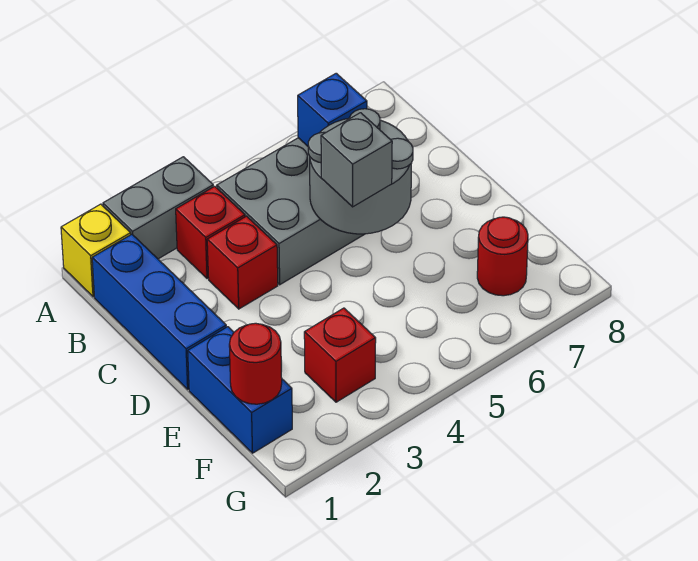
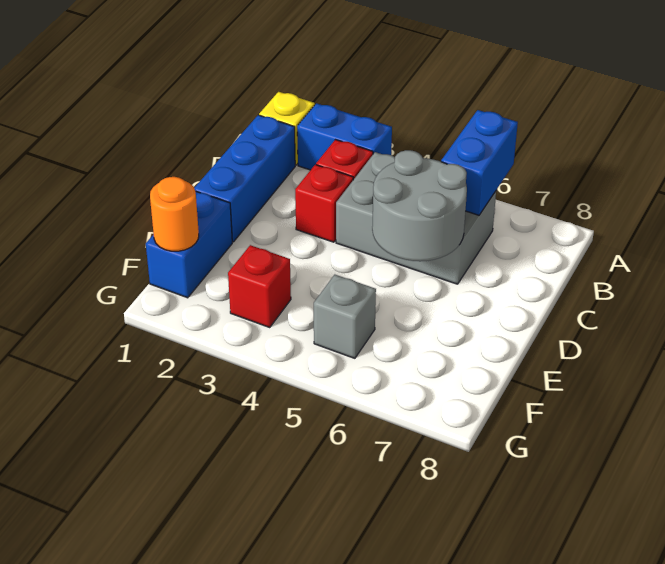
grey 1x2 brick [103,157,213,259] -> blue 1x2 brick [297,103,392,170]
blue 1x1 brick [298,73,367,146] -> blue 1x2 brick [441,110,518,215]
grey 1x1 brick [321,113,392,207] -> grey 1x1 brick moved to [314,275,376,358]
red 1x1 round brick [229,323,282,404] -> orange 1x1 round brick [150,177,199,251]
red 1x1 round brick [477,217,528,296] -> none

